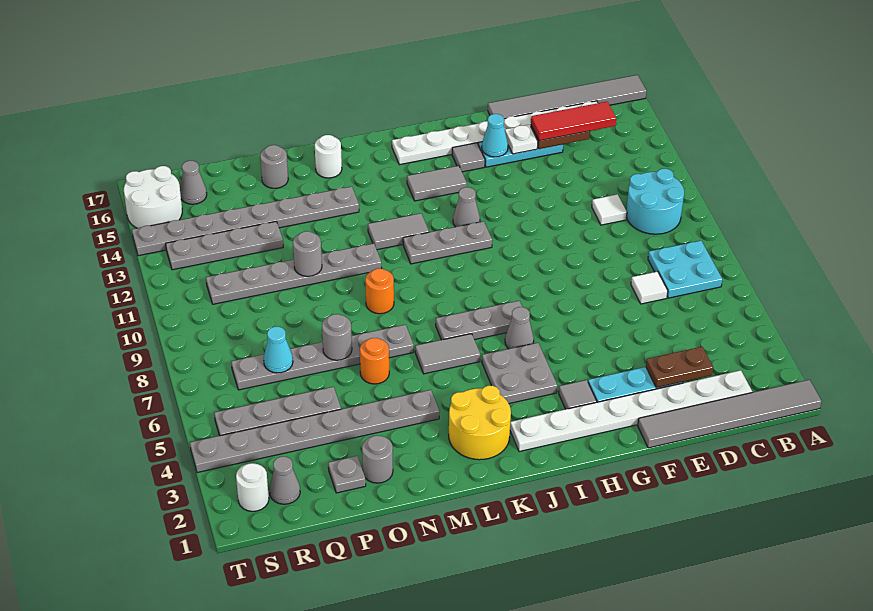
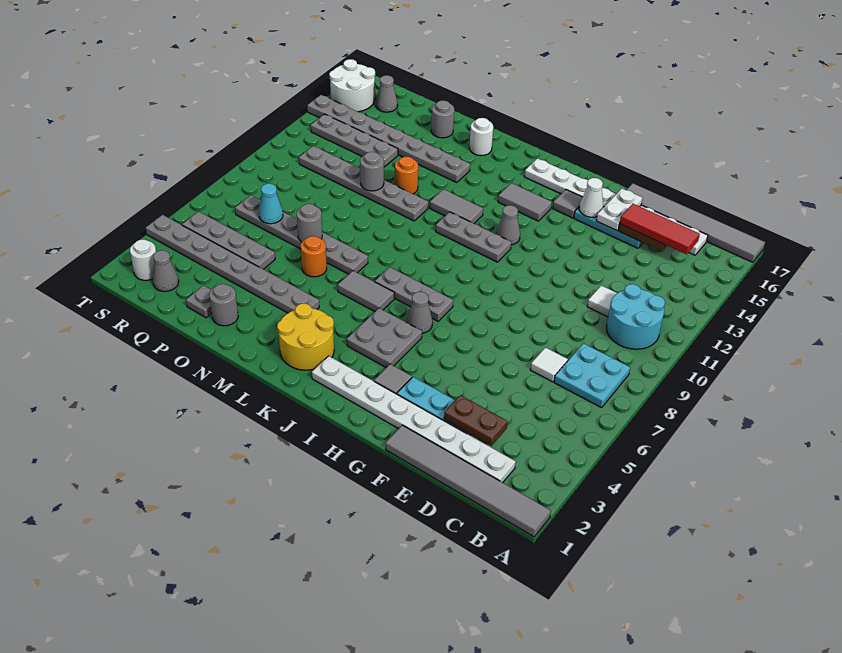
white 1x1 plate [505,125,538,154] -> white 1x2 plate [596,188,642,231]
cyan 1x1 cone [482,114,508,157] -> white 1x1 cone [579,178,604,217]
orange 1x1 round brick [365,269,394,314] -> orange 1x1 round brick moved to [395,157,418,194]

